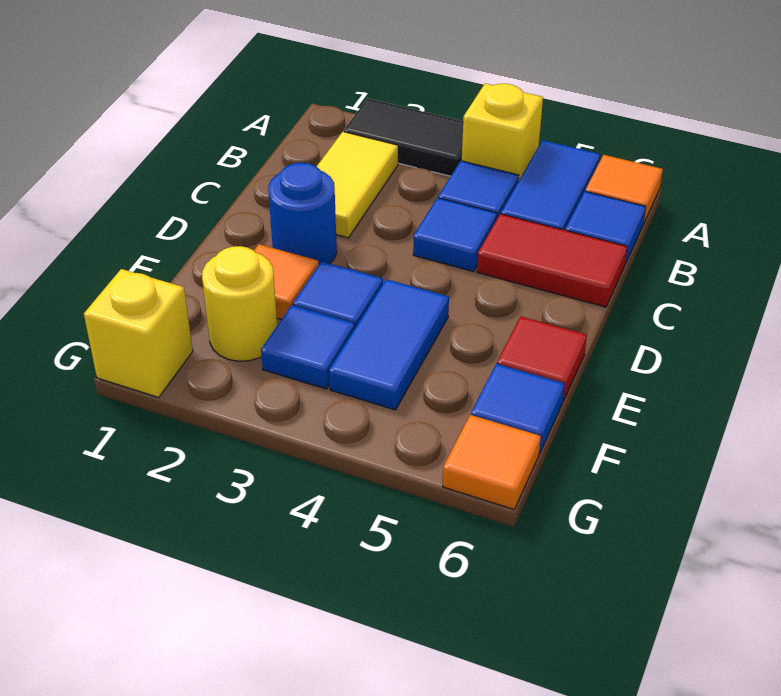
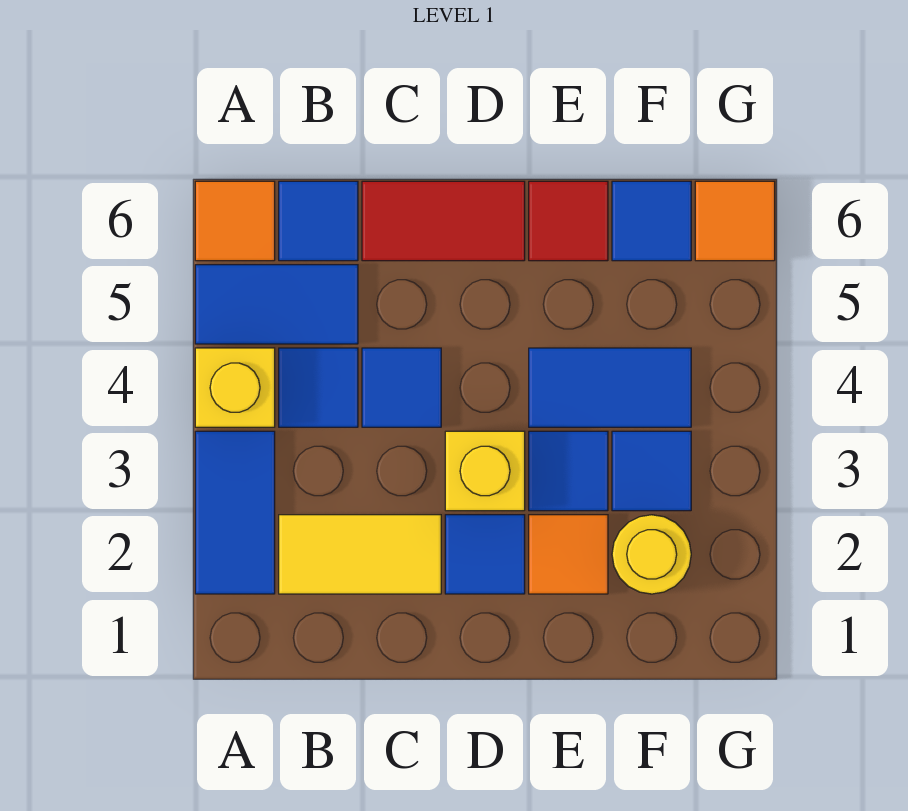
black 1x2 tile [344,98,463,176] -> blue 1x2 tile [195,431,275,594]
red 1x2 tile [477,214,627,307] -> red 1x2 tile turned to [362,181,525,261]
blue 1x1 round brick [268,163,337,264] -> blue 1x1 tile [445,515,525,594]
yellow 1x1 brick [84,269,193,397] -> yellow 1x1 brick moved to [445,431,525,511]

